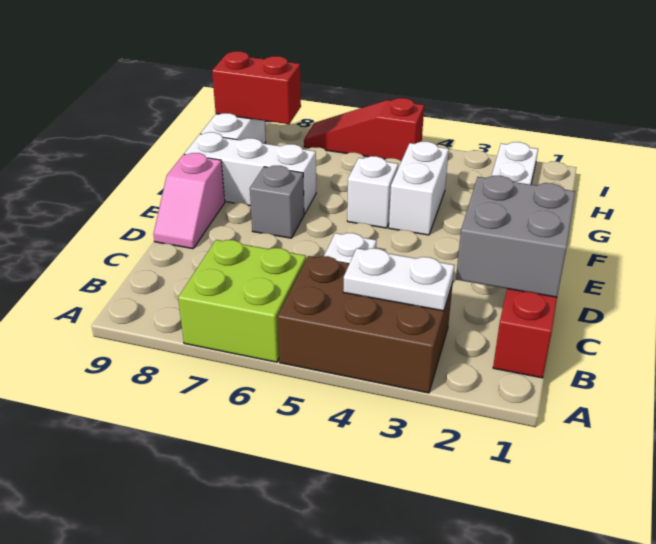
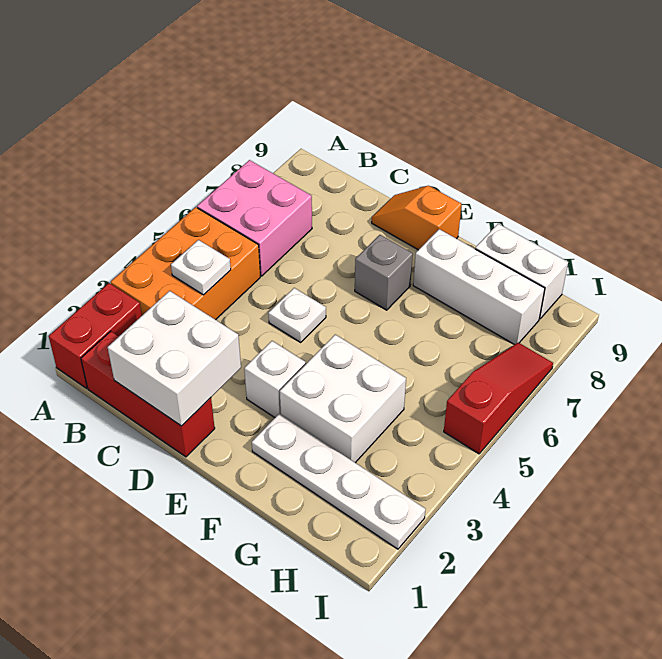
brown 2x3 brick [277,256,453,393] -> orange 2x3 brick [111,207,260,320]
lime 2x2 brick [178,240,306,362] -> pink 2x2 brick [197,160,312,276]
white 1x2 plate [343,248,454,311] -> white 1x1 plate [171,240,231,295]
grey 2x2 brick [456,176,575,297] -> white 2x2 brick [108,291,241,426]
pink 1x2 slope [154,153,225,249] -> orange 1x2 slope [372,186,462,250]
white 1x2 brick [389,142,449,235] -> white 2x2 brick [280,335,406,463]
white 1x1 brick [347,156,398,228] -> white 1x1 brick moved to [244,341,306,417]
white 1x3 brick [184,132,316,214] -> white 1x3 brick turned to [413,229,545,345]
red 1x2 brick [212,51,301,124] -> red 1x2 brick moved to [49,283,142,388]

